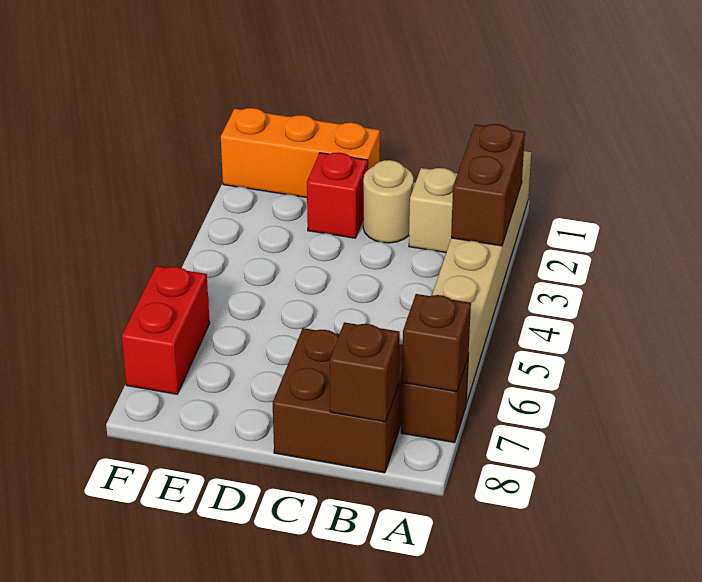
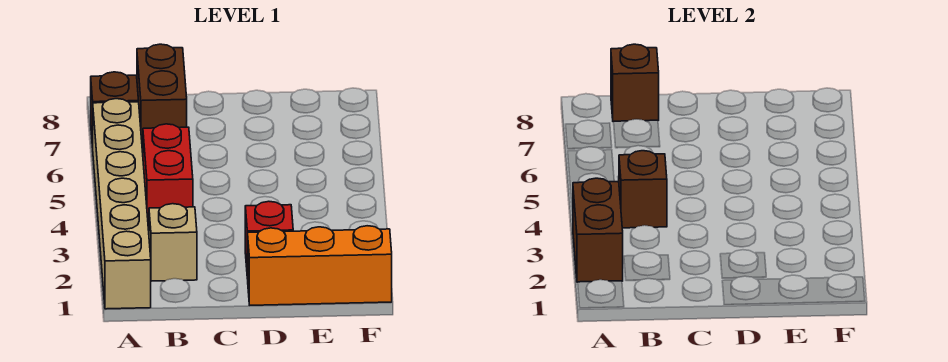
brown 1x1 brick [402,294,471,392] -> brown 1x1 brick moved to [619,151,667,228]
brown 2x2 brick [273,328,403,473] -> brown 1x2 brick [137,44,187,148]
tan 1x1 round brick [363,160,414,243] -> none
red 1x2 brick [122,266,210,394] -> red 1x2 brick moved to [143,124,193,228]

